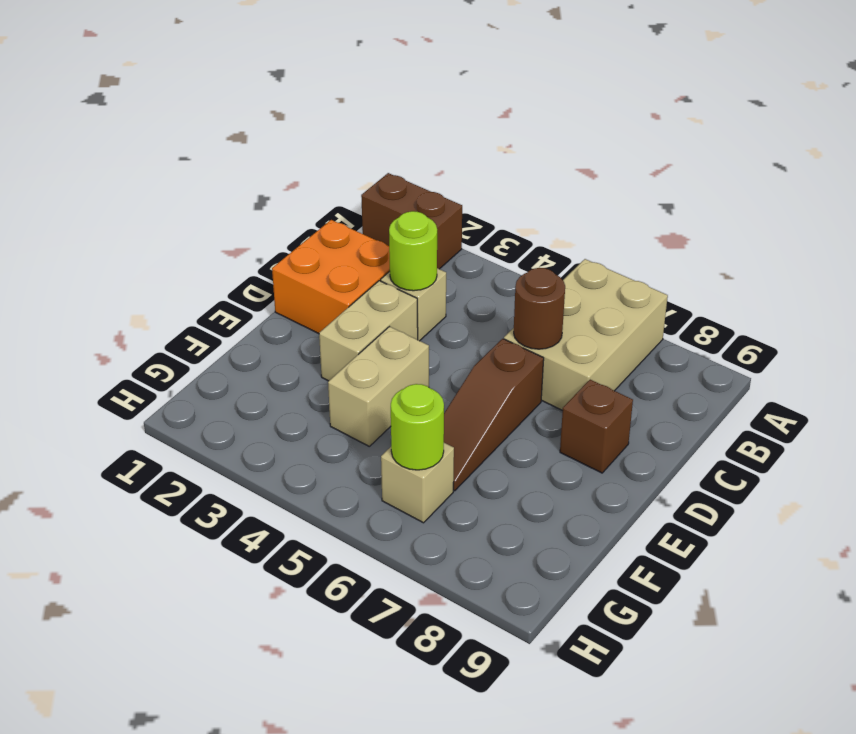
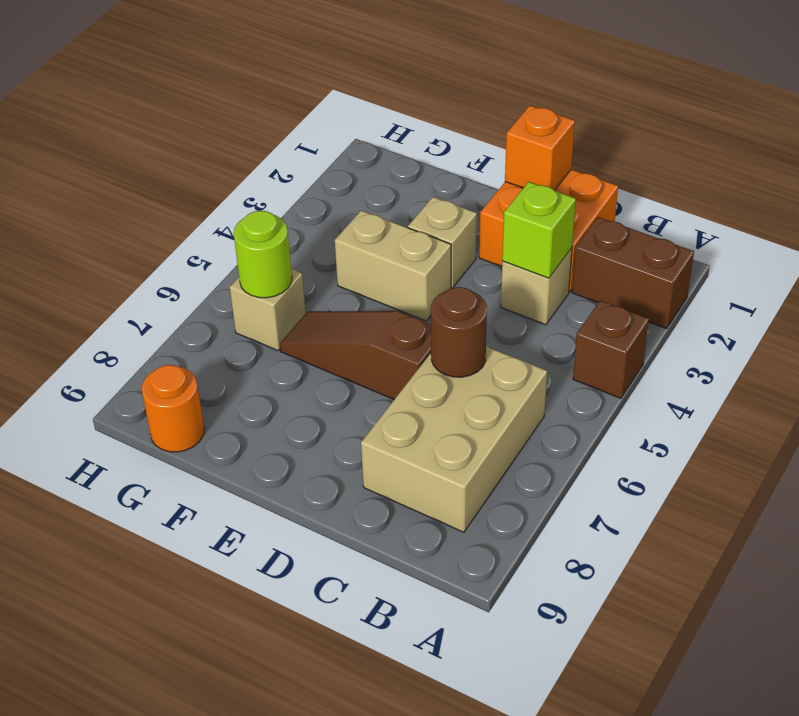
brown 1x2 brick [361,173,462,269] -> brown 1x2 brick turned to [572,217,694,329]
tan 2x3 brick [504,259,668,411] -> tan 2x3 brick turned to [361,346,547,532]
lime 1x1 round brick [389,211,437,291] -> lime 1x1 brick [502,182,576,278]
none -> orange 1x1 brick [505,106,575,190]
tan 1x2 brick [319,281,418,381] -> tan 1x1 brick [408,197,477,288]
brown 1x1 brick [560,380,633,473] -> brown 1x1 brick moved to [573,300,649,398]
none -> orange 1x1 round brick [141,365,204,452]

